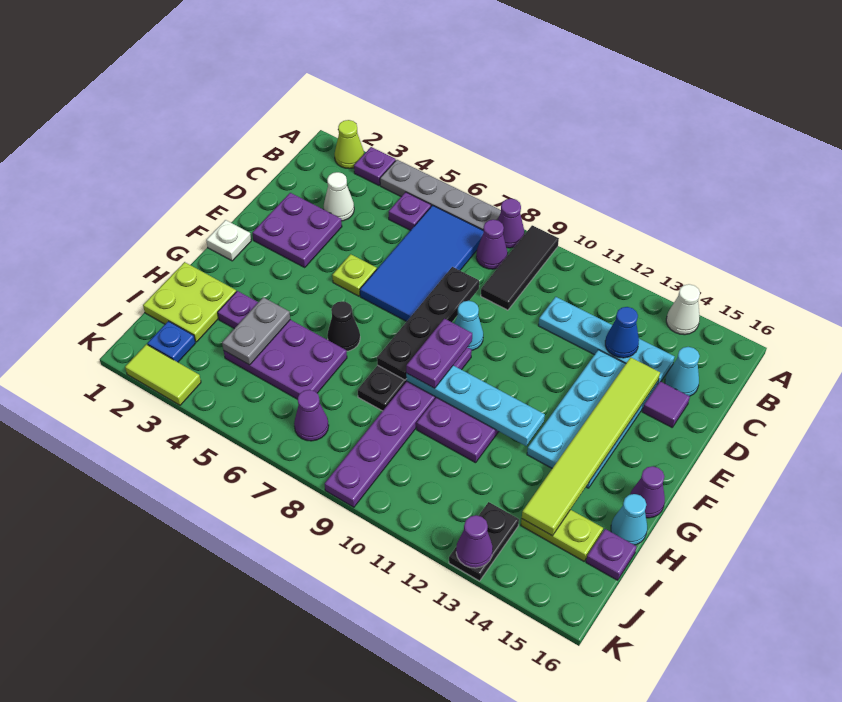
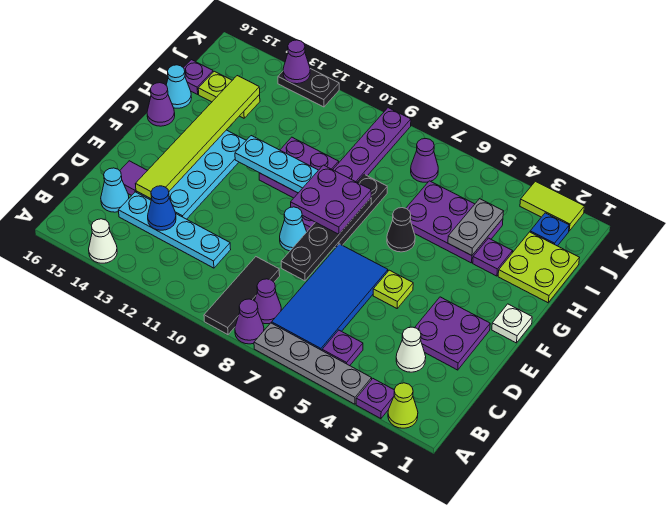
purple 1x2 plate [406,319,472,388] -> purple 2x2 plate [291,165,371,234]
black 1x2 plate [449,502,519,581] -> black 1x2 plate turned to [278,69,339,107]

